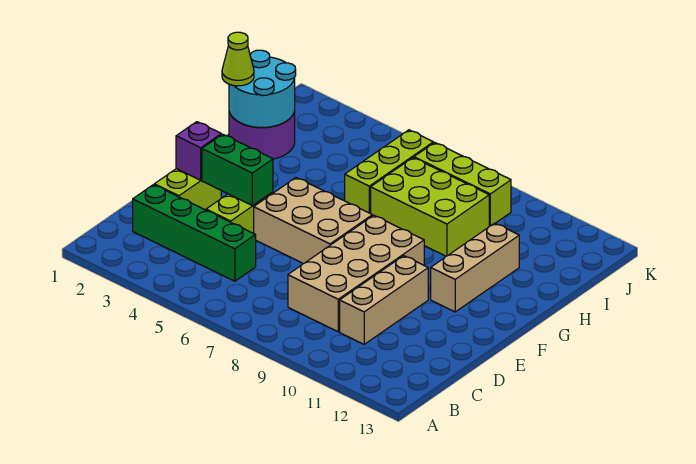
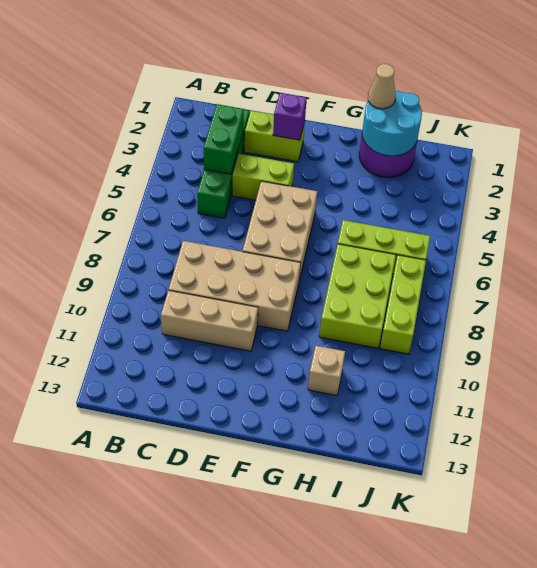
green 1x2 brick [202,134,273,206] -> green 1x2 brick moved to [204,104,244,174]
tan 1x3 brick [431,223,519,312] -> tan 1x1 brick [308,346,345,395]
lime 1x1 cone [222,32,254,86] -> tan 1x1 cone [368,64,396,109]

